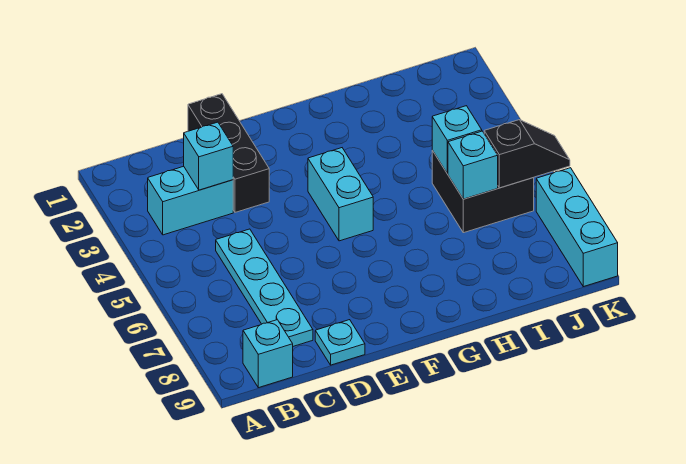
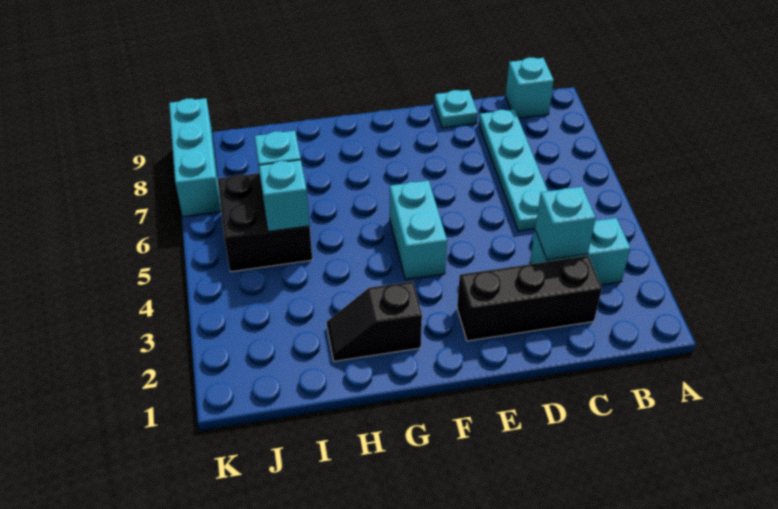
black 1x3 brick [188,94,269,212] -> black 1x3 brick turned to [457,256,602,341]
black 1x2 slope [484,120,570,188] -> black 1x2 slope moved to [327,281,422,361]

